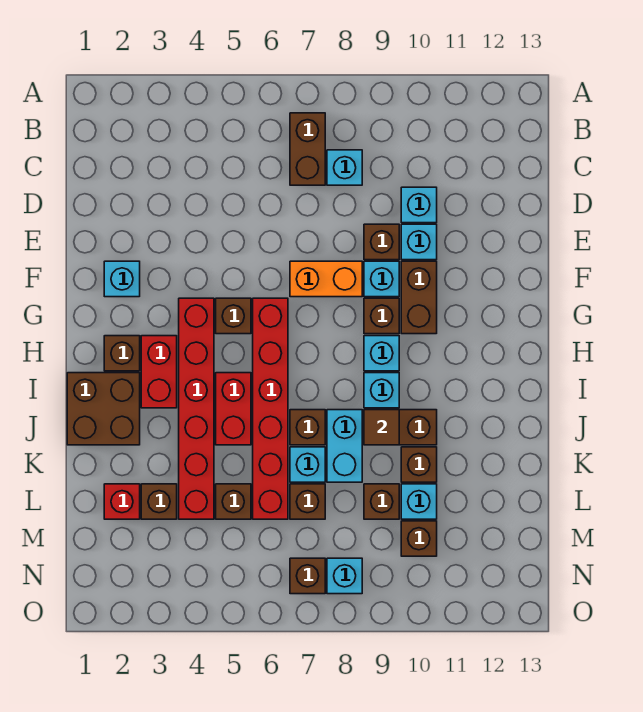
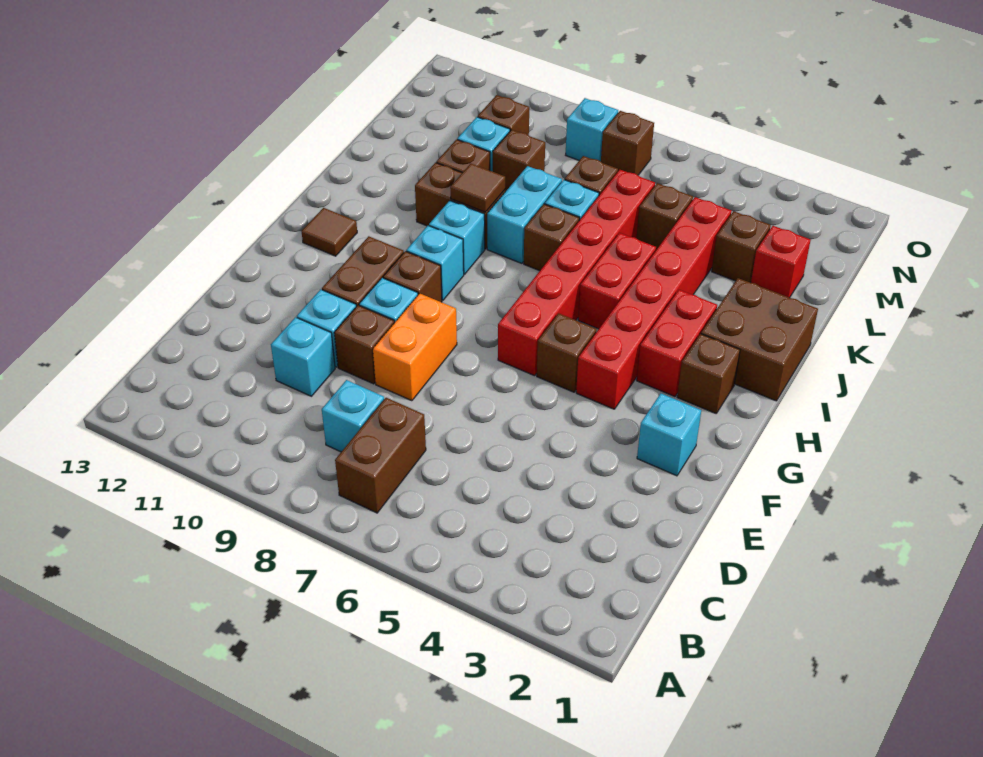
orange 1x2 brick [290,261,362,297] -> orange 1x2 brick turned to [373,294,457,401]
none -> brown 1x1 tile [301,208,357,256]

